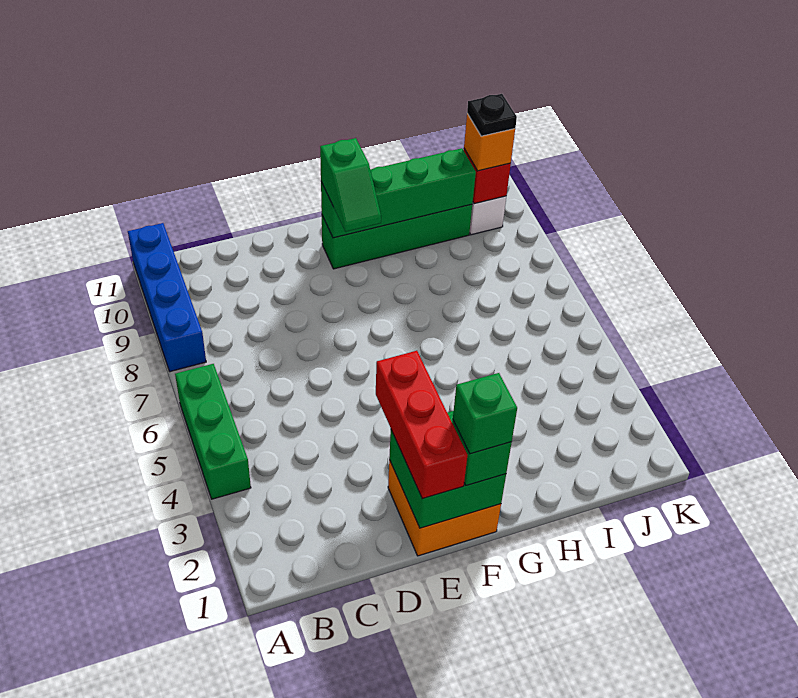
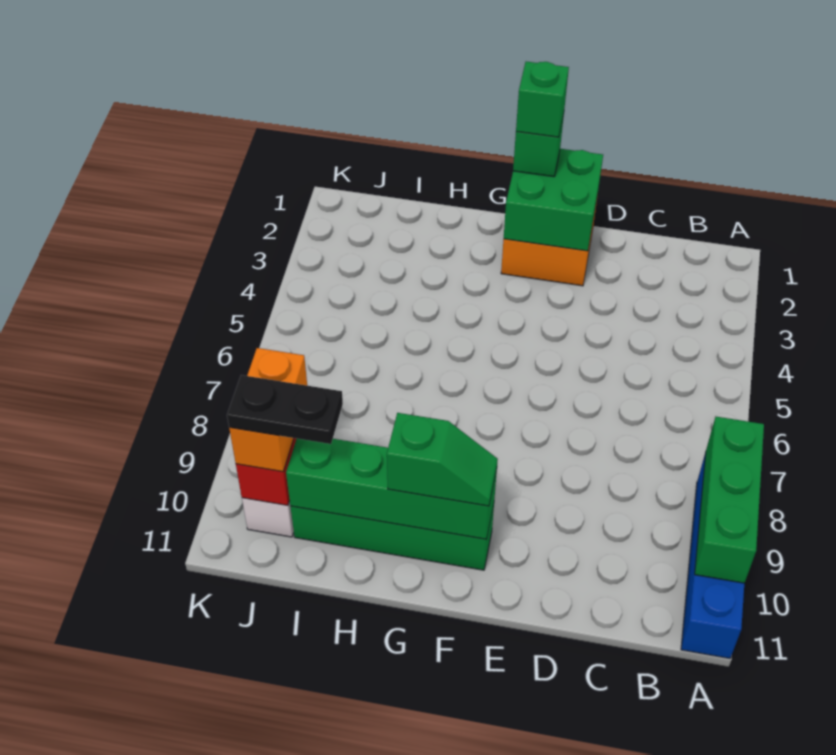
green 1x3 brick [175,364,251,499] -> green 1x3 brick moved to [695,417,764,583]
red 1x3 brick [376,351,467,499] -> none
green 1x2 slope [320,138,381,232] -> green 1x2 slope turned to [387,413,498,506]
orange 1x1 brick [464,114,515,171] -> orange 1x2 brick [229,348,307,472]
black 1x1 plate [467,94,517,136] -> black 1x2 plate [227,375,343,444]

